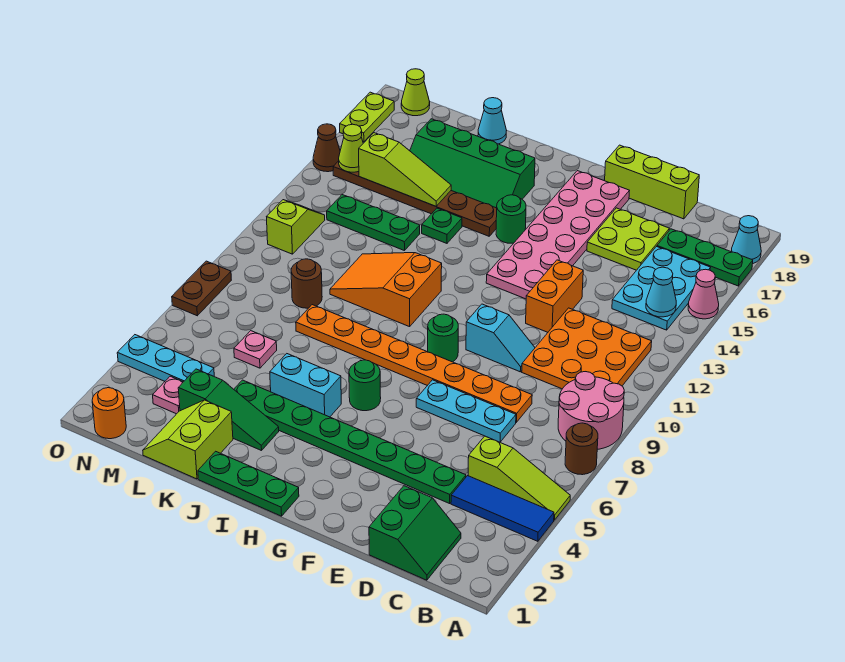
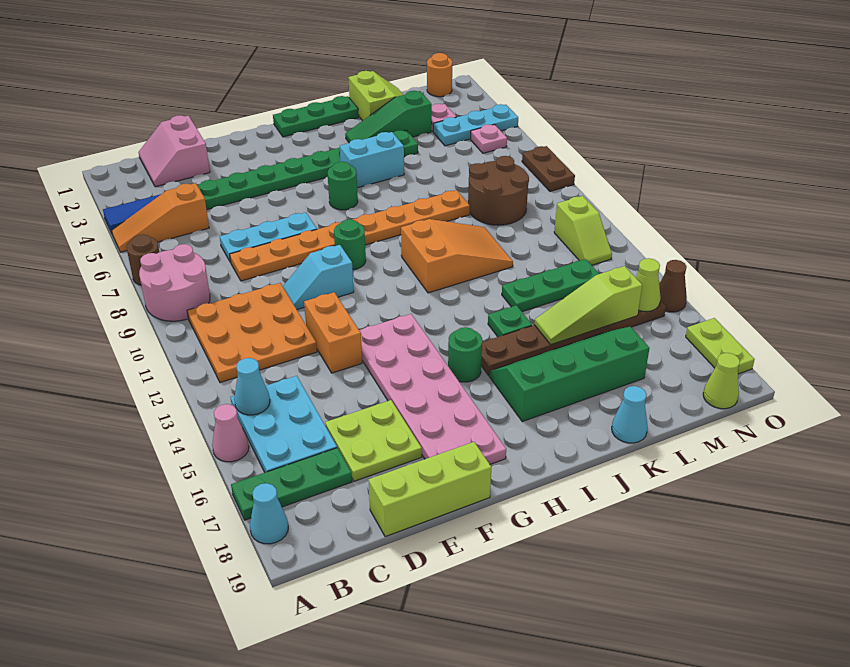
lime 1x3 slope [468,436,570,520] -> orange 1x3 slope [112,183,209,252]
green 2x2 slope [369,486,461,580] -> pink 2x2 slope [138,115,210,187]
pink 1x1 plate [234,331,277,368] -> pink 1x1 plate moved to [471,124,507,153]
brown 1x1 round brick [291,259,322,308] -> brown 2x2 round brick [468,156,529,225]

